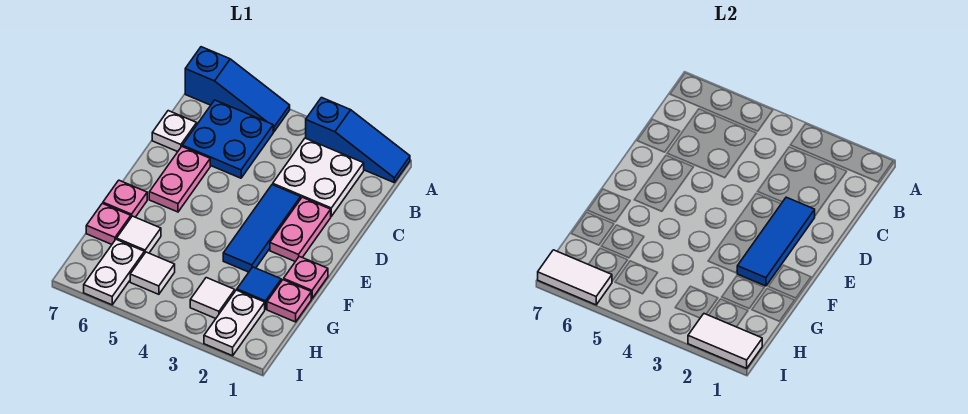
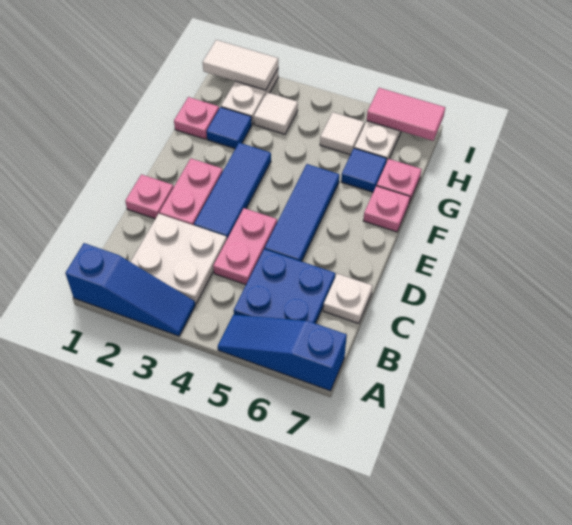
blue 1x3 slope [306,98,410,182] -> blue 1x3 slope turned to [65,243,195,336]
blue 1x3 tile [737,197,815,286] -> blue 1x3 tile moved to [265,164,339,262]
pink 1x2 plate [149,147,210,212] -> pink 1x2 plate moved to [213,208,277,285]
pink 1x1 plate [284,256,328,299] -> pink 1x1 plate moved to [125,174,174,219]
white 1x1 tile [117,216,161,254] -> blue 1x1 tile [341,148,387,192]
white 1x2 tile [538,250,612,305] -> pink 1x2 tile [367,88,445,141]

